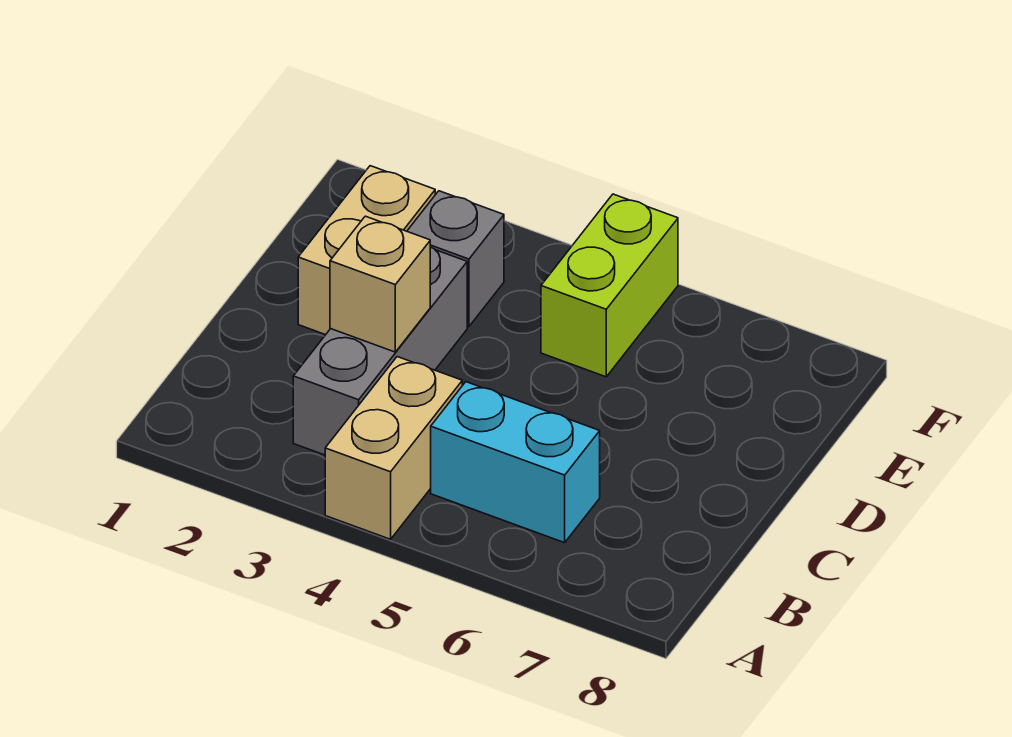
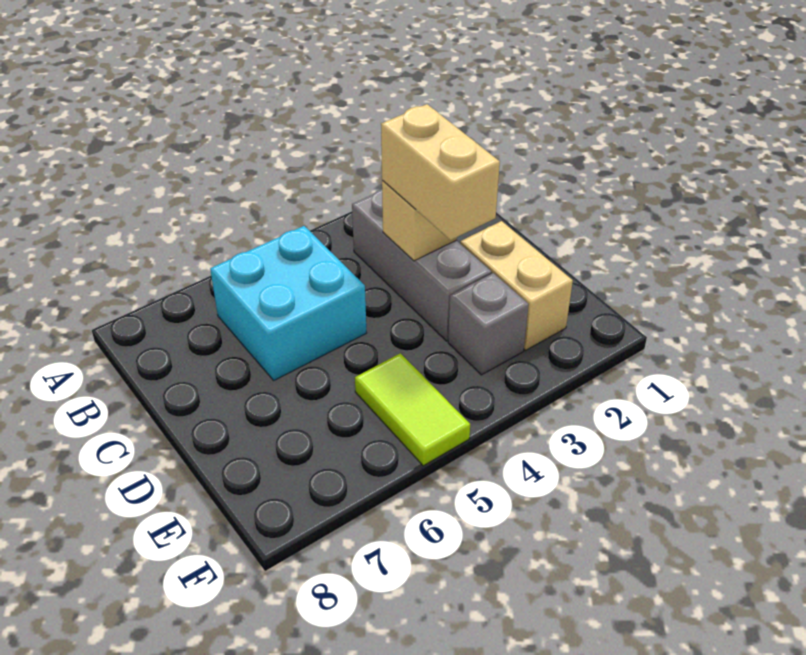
tan 1x2 brick [325,357,462,539] -> tan 1x2 brick moved to [381,104,500,240]
cyan 1x2 brick [431,382,600,543] -> cyan 2x2 brick [210,226,366,380]
lime 1x2 brick [541,194,678,377] -> lime 1x2 tile [355,353,470,466]

